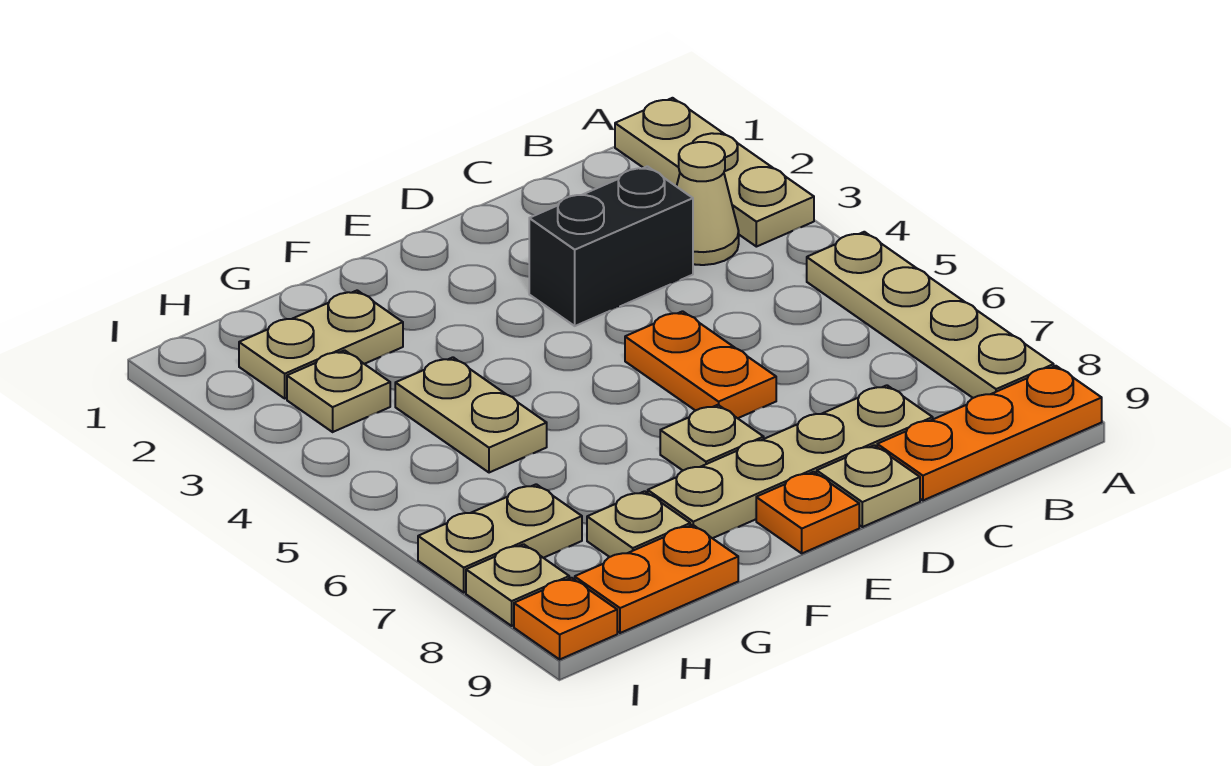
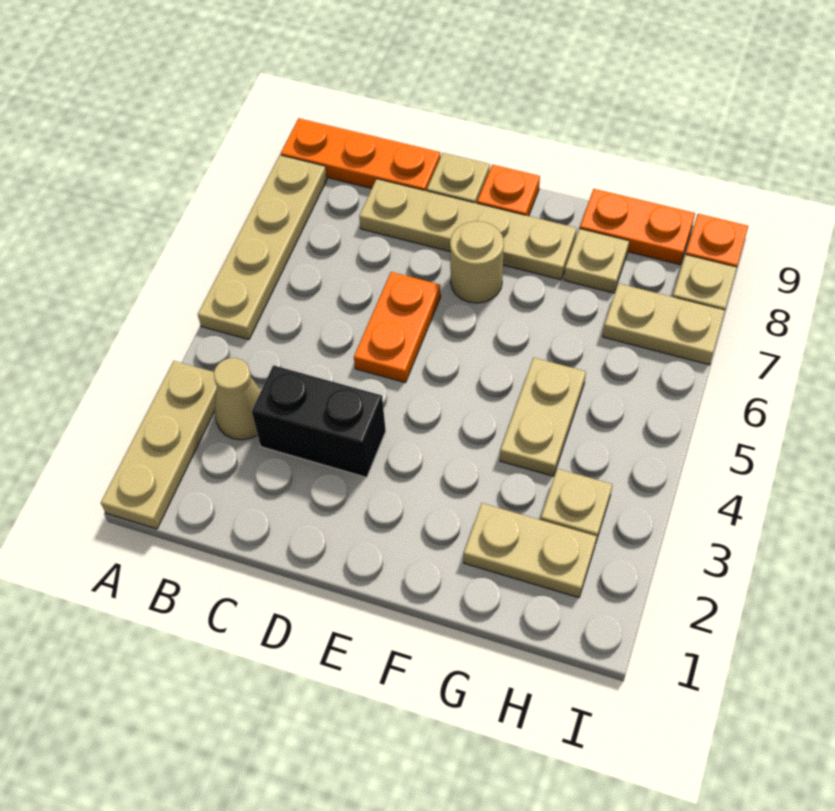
tan 1x1 plate [660,405,764,470] -> tan 1x1 round brick [450,221,504,303]

